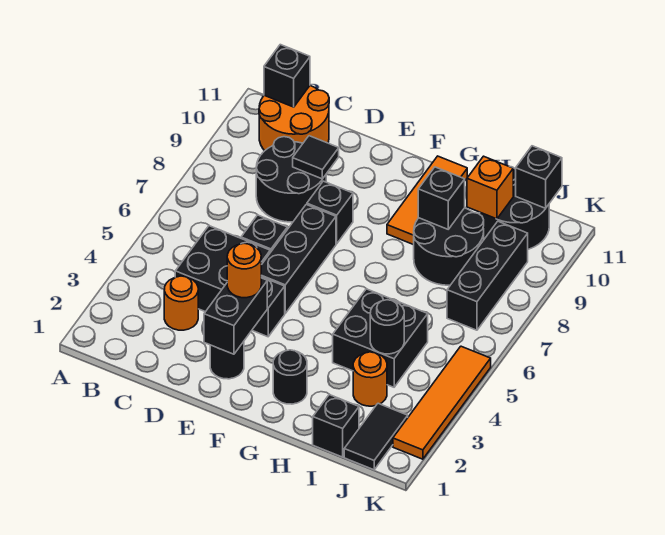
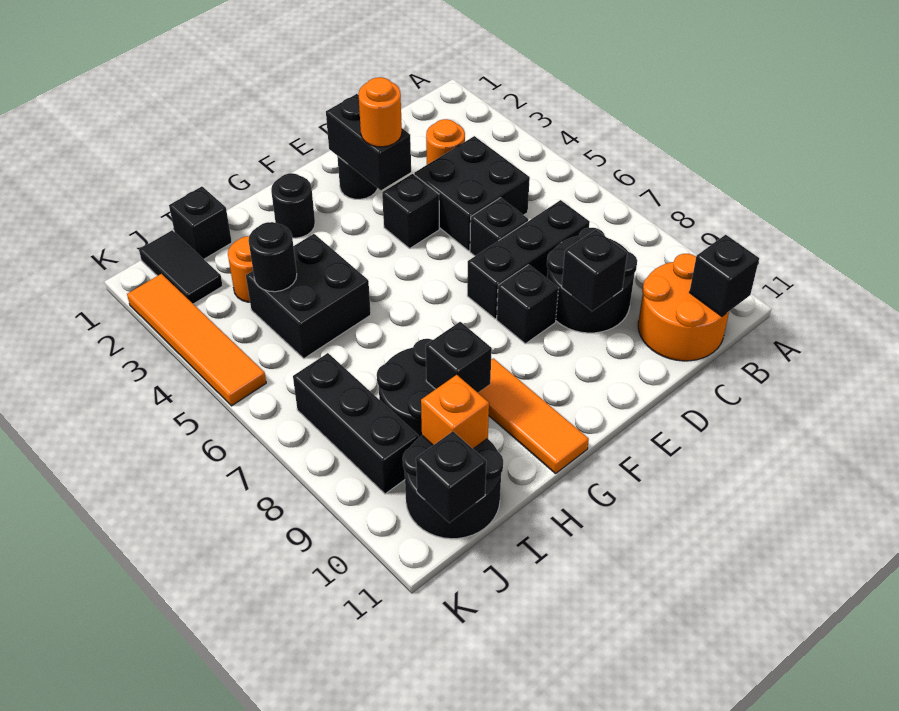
black 1x1 tile [293,136,339,179] -> black 1x1 brick [562,230,627,311]
black 1x3 brick [261,205,336,313] -> black 1x3 brick turned to [467,200,590,319]

